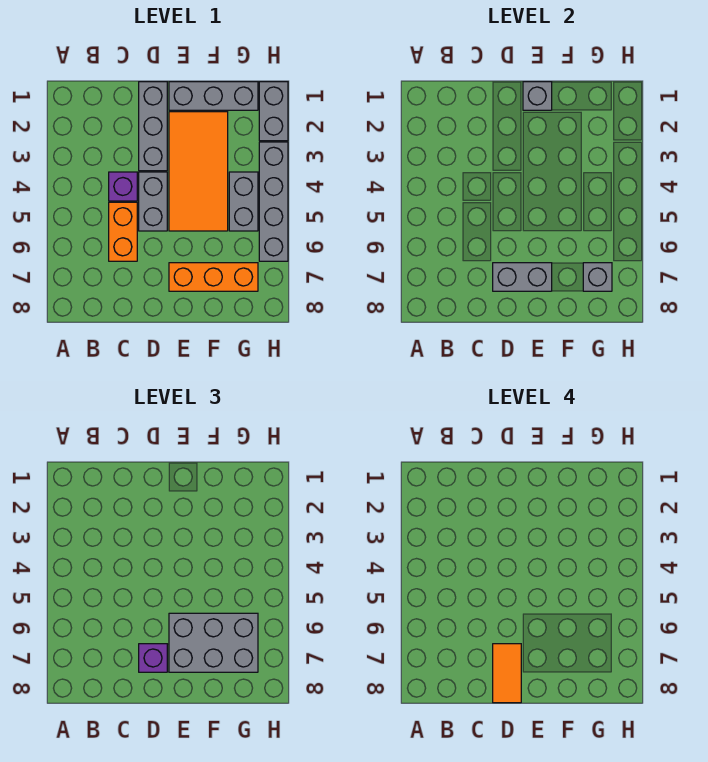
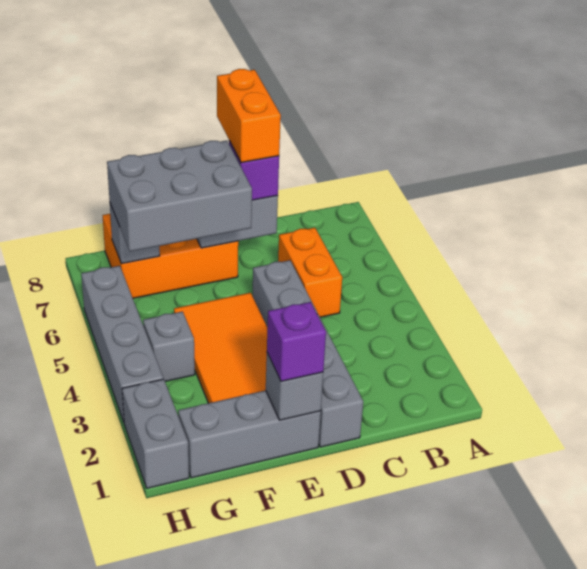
purple 1x1 brick [109,172,137,201] -> purple 1x1 brick moved to [267,302,326,381]
orange 1x2 tile [493,644,521,703] -> orange 1x2 brick [217,69,281,163]
orange 1x3 brick [169,263,258,291] -> orange 2x3 brick [102,214,238,298]
grey 1x2 brick [229,172,258,231] -> grey 1x1 brick [143,312,195,381]

